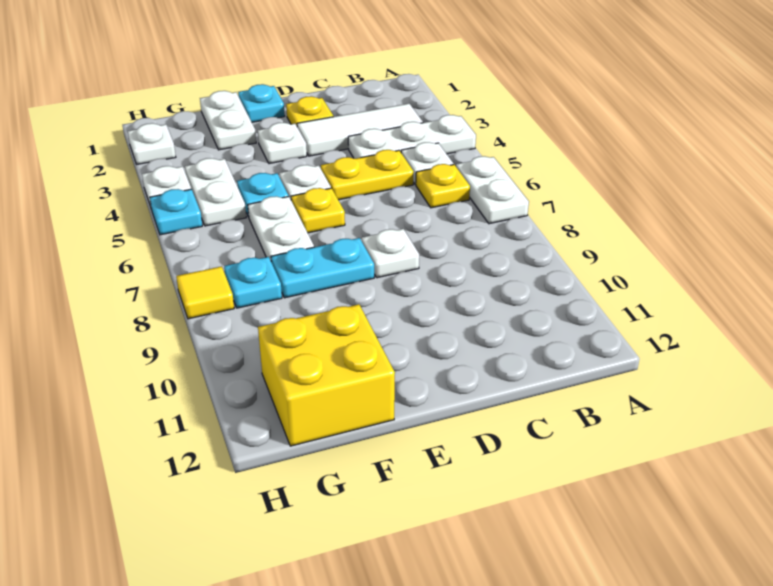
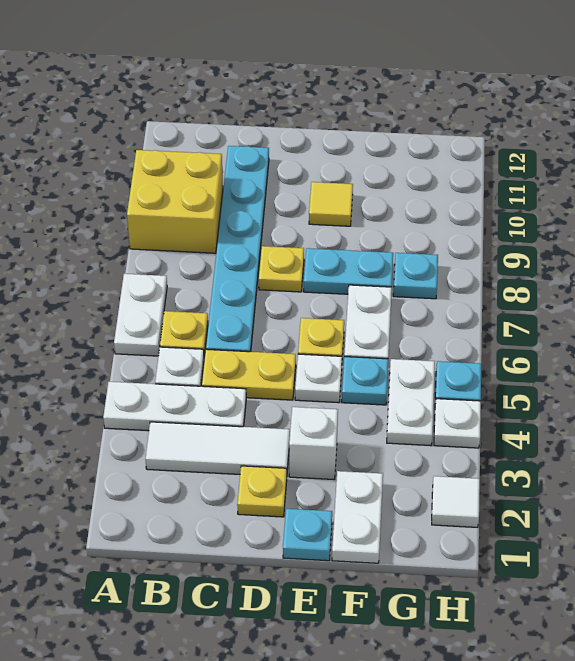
none -> cyan 1x6 plate [206,146,269,352]
white 1x1 plate [362,229,419,278] -> yellow 1x1 plate [259,246,304,292]
white 1x1 plate [258,123,307,164] -> white 1x1 brick [289,407,338,479]
yellow 2x2 brick [258,304,395,446] -> yellow 2x2 brick moved to [127,150,223,253]
white 1x1 plate [128,123,176,164] -> white 1x1 tile [432,476,480,527]
yellow 1x1 tile [176,266,234,319] -> yellow 1x1 tile moved to [309,182,353,226]

